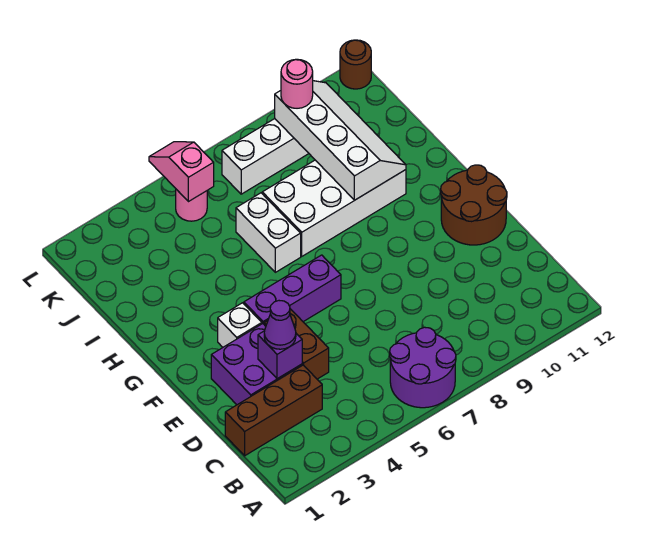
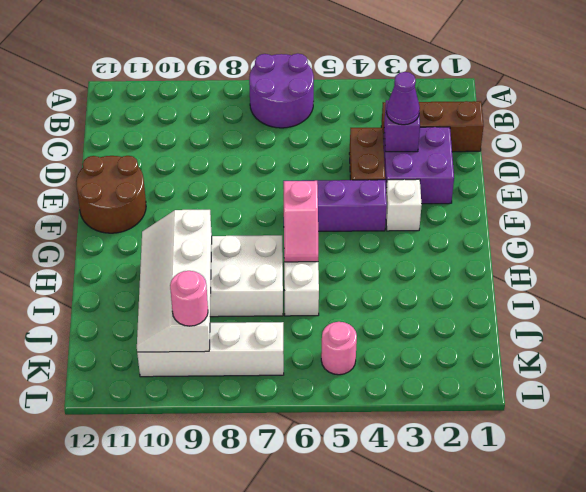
pink 1x2 slope [149,142,214,202] -> pink 1x2 slope moved to [283,181,318,262]
brown 1x1 round brick [340,40,371,89] -> none

